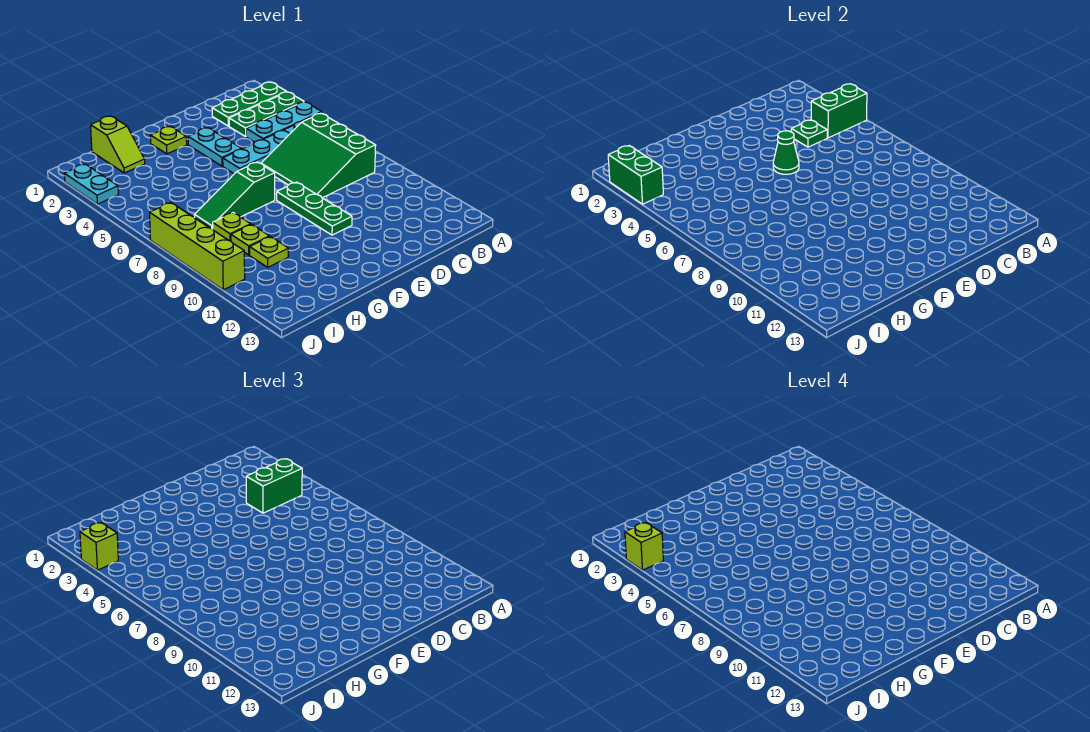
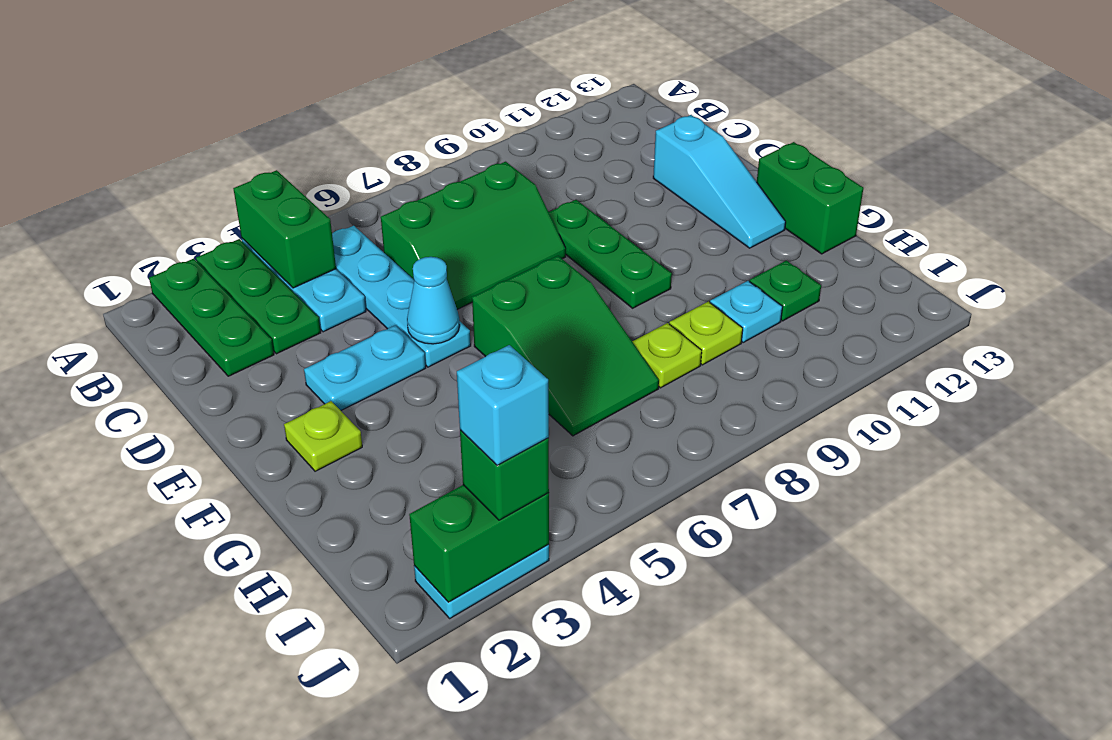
green 1x2 brick [246,459,302,513] -> green 1x2 brick moved to [757,142,863,254]
green 3x3 slope [261,113,376,198] -> green 2x3 slope [381,162,566,309]
green 1x1 plate [791,120,827,147] -> green 1x1 plate moved to [750,261,821,321]
none -> cyan 1x3 slope [653,115,786,248]
green 1x1 cone [773,131,799,174] -> cyan 1x1 cone [407,257,460,344]
green 1x3 plate [277,182,352,235] -> green 1x3 plate turned to [549,200,672,308]
green 1x3 slope [195,162,275,229] -> green 2x3 slope [472,256,659,436]
lime 1x2 slope [91,116,145,173] -> none
lime 1x1 plate [250,236,289,267] -> cyan 1x1 plate [710,281,783,343]
lime 1x1 brick [80,523,118,570] -> green 1x1 brick [460,430,549,520]
lime 1x1 brick [625,523,663,570] -> cyan 1x1 brick [457,345,549,465]
lime 1x4 brick [150,202,245,290] -> none

